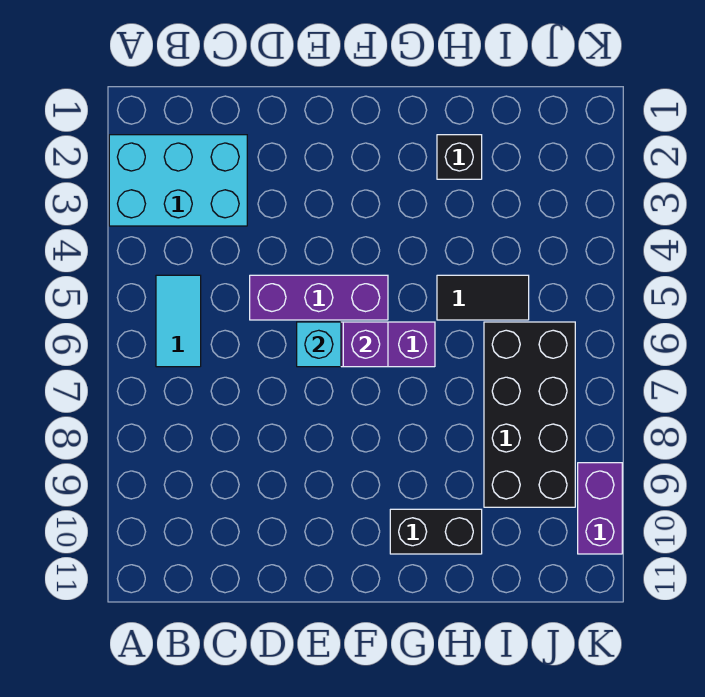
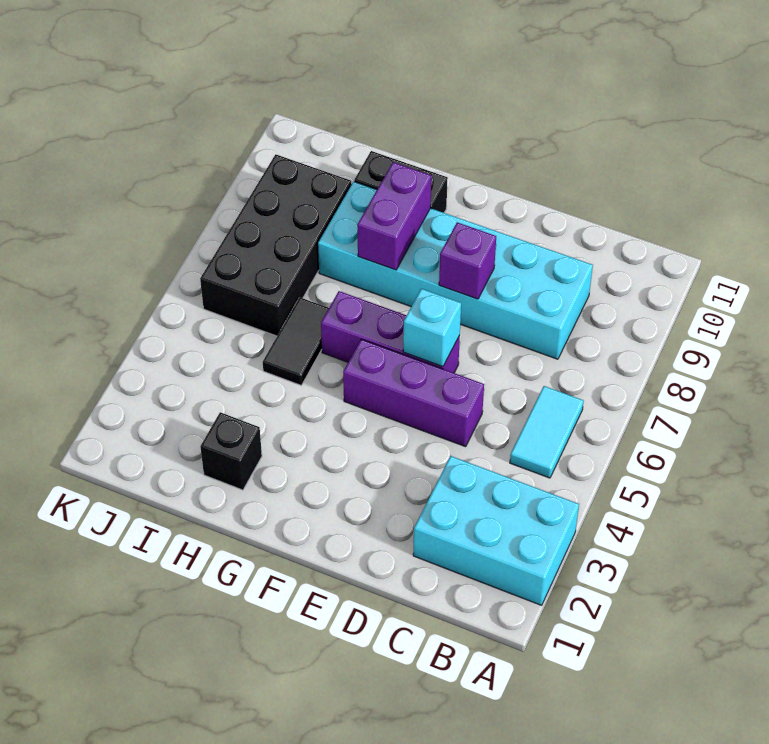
none -> cyan 2x6 brick [318,181,593,359]
purple 1x1 brick [343,322,388,367] -> purple 1x1 brick moved to [439,222,496,299]
black 1x2 tile [437,275,529,320] -> black 1x2 tile turned to [263,297,329,385]
purple 1x2 brick [578,463,622,554] -> purple 1x2 brick moved to [357,162,431,270]

